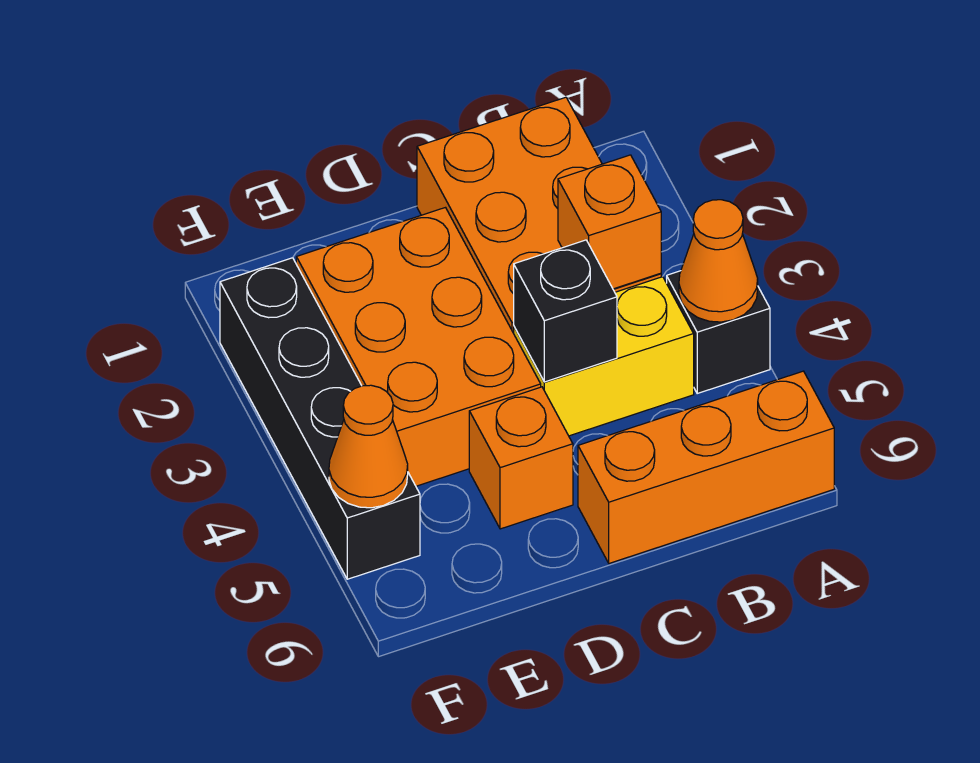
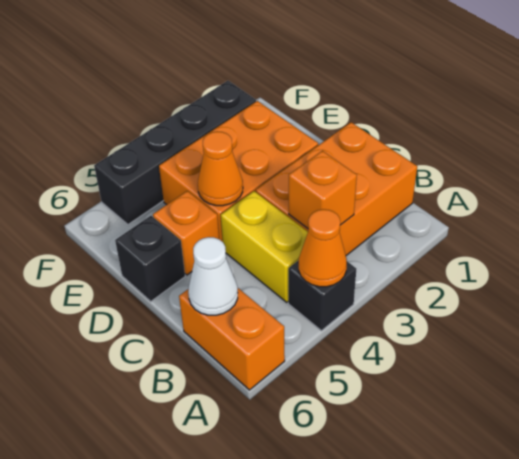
orange 1x3 brick [578,371,834,563] -> orange 1x2 brick [179,288,285,390]
none -> white 1x1 cone [188,237,238,315]
black 1x1 brick [514,240,617,382] -> black 1x1 brick moved to [115,216,185,301]
orange 1x1 cone [329,385,408,508] -> orange 1x1 cone moved to [198,131,243,206]

